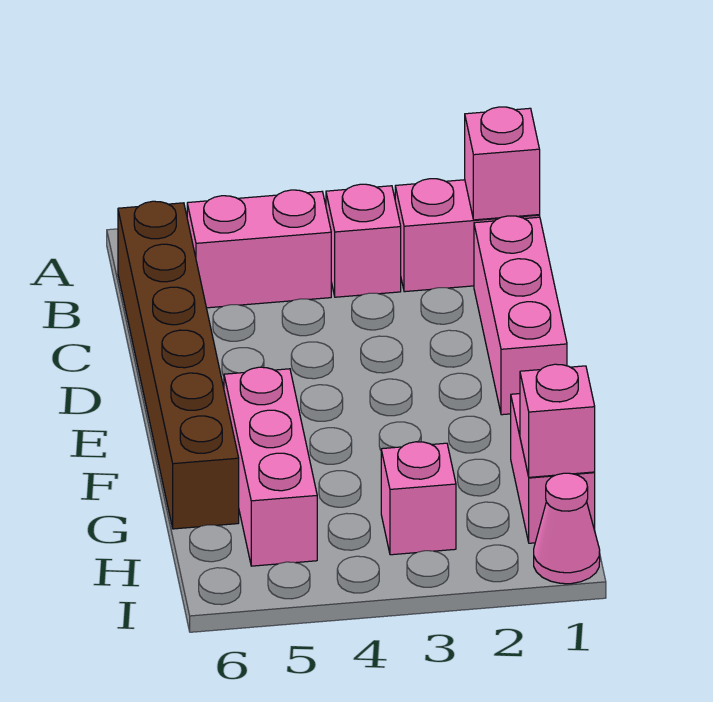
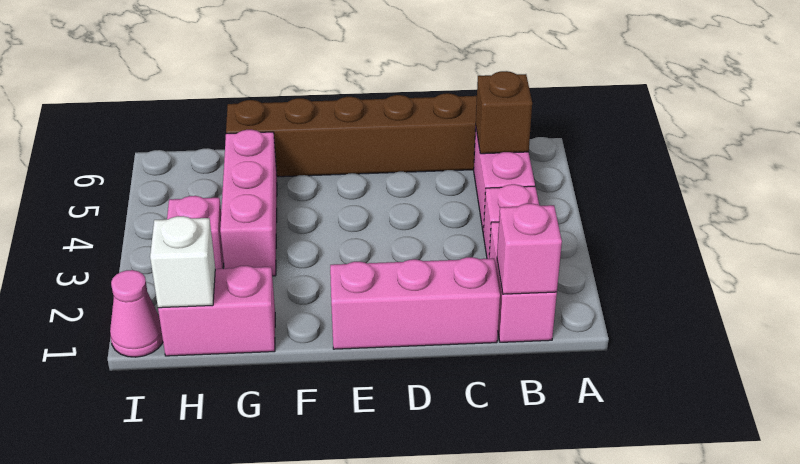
none -> brown 1x1 brick [476,71,532,154]
pink 1x3 brick [224,367,317,566] -> pink 1x3 brick turned to [220,130,277,276]
pink 1x1 brick [520,364,595,477] -> white 1x1 brick [150,216,215,308]

